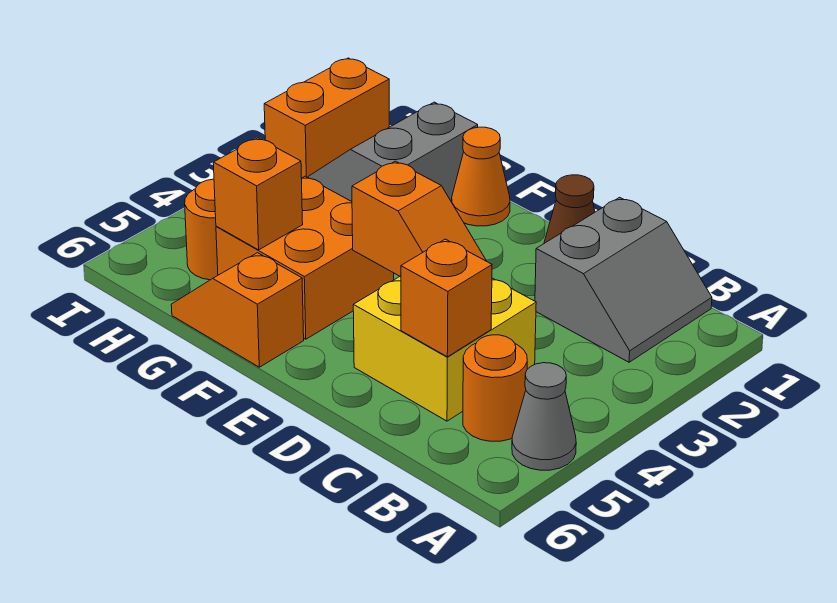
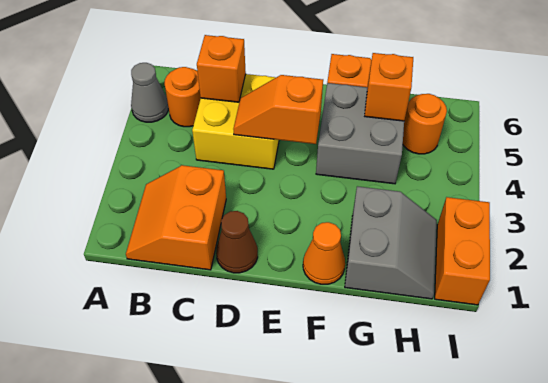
grey 2x2 slope [535,197,712,362] -> orange 2x2 slope [126,165,226,270]
orange 2x2 brick [216,176,394,339] -> grey 2x2 brick [316,83,404,184]

